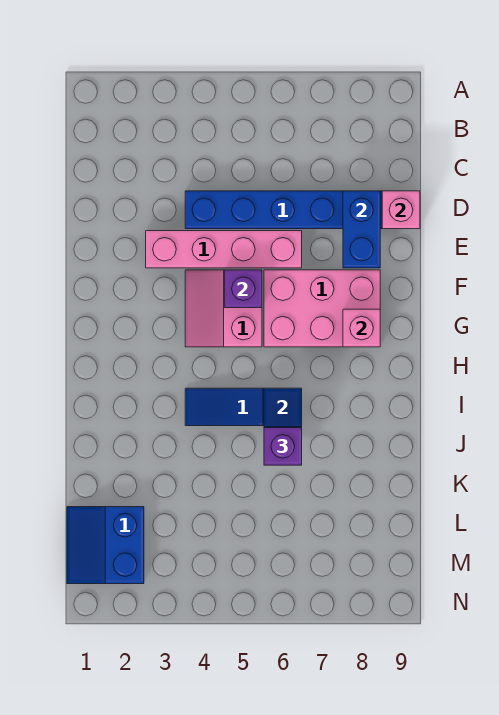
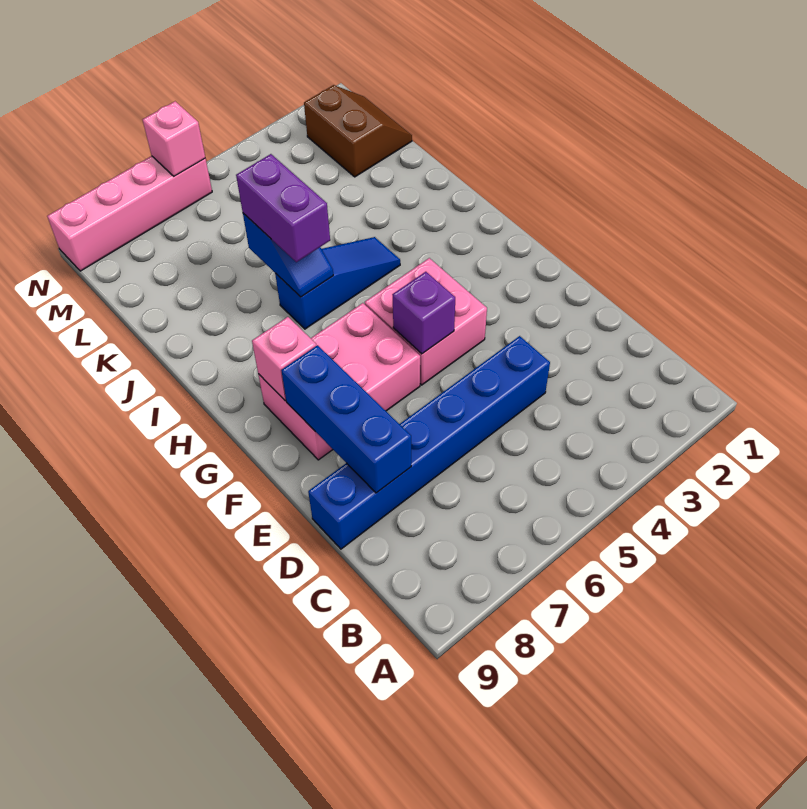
blue 1x2 brick [343,191,380,268] -> blue 1x3 brick [281,345,411,493]
pink 1x1 brick [382,191,420,229] -> pink 1x1 brick moved to [143,101,205,176]
pink 1x4 brick [146,231,302,268] -> pink 1x4 brick moved to [47,156,212,271]
pink 2x2 slope [185,270,262,347] -> pink 2x2 brick [365,258,487,385]
purple 1x1 brick [264,428,302,465] -> purple 1x2 brick [236,154,330,262]
blue 2x2 slope [67,507,144,584] -> brown 2x2 slope [304,85,412,177]

